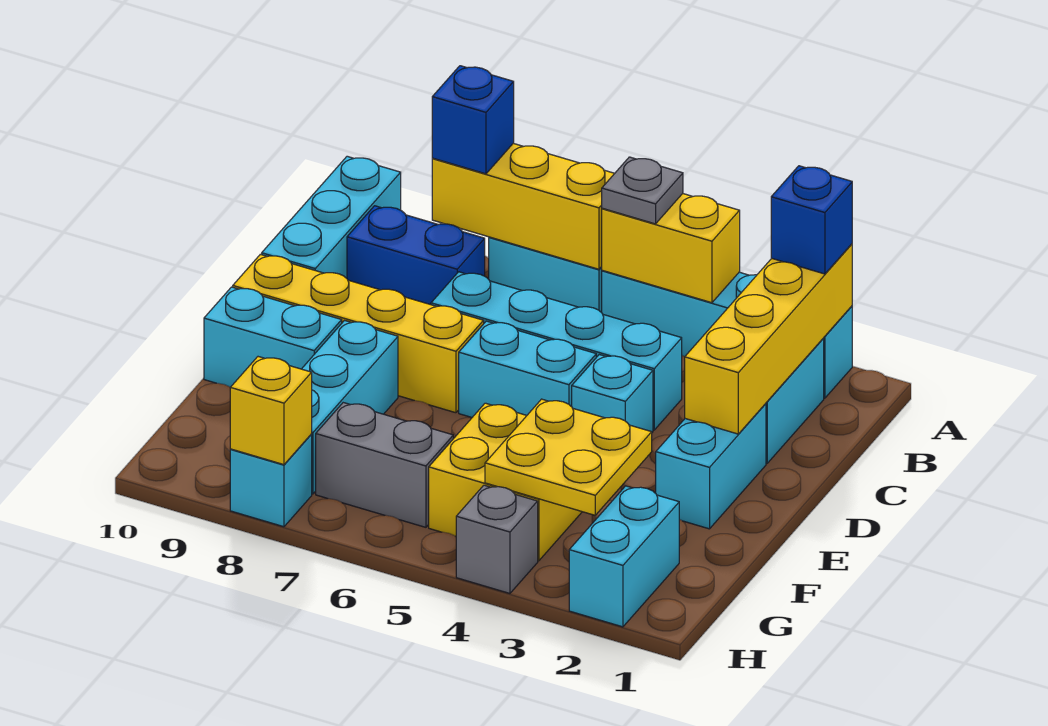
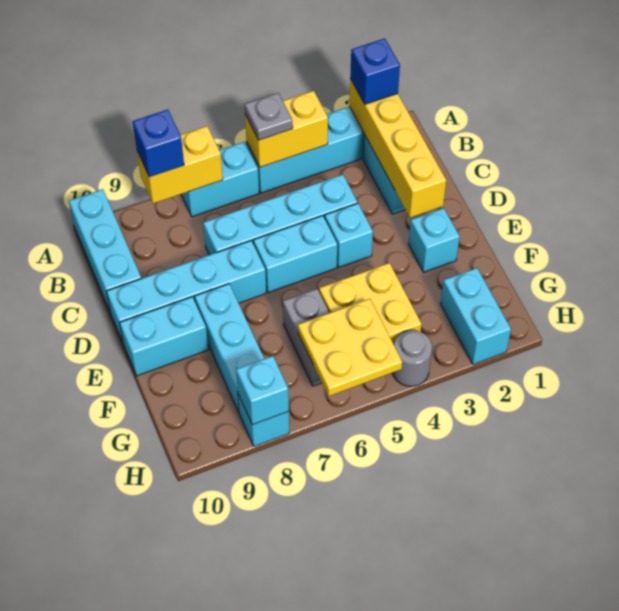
yellow 1x3 brick [432,143,615,269] -> yellow 1x2 brick [137,126,223,204]
blue 1x2 brick [347,206,485,305] -> none
cyan 1x2 brick [656,404,766,529] -> cyan 1x1 brick [408,208,460,272]
yellow 1x4 brick [233,254,484,413] -> cyan 1x4 brick [106,241,266,342]
yellow 2x2 plate [485,399,652,515] -> yellow 2x2 plate moved to [298,299,402,396]
grey 1x2 brick [316,403,453,527] -> grey 1x2 brick turned to [283,289,329,386]
grey 1x1 brick [456,485,538,593] -> grey 1x1 round brick [393,330,432,386]
yellow 1x1 brick [230,357,312,465] -> cyan 1x1 brick [236,356,289,425]

